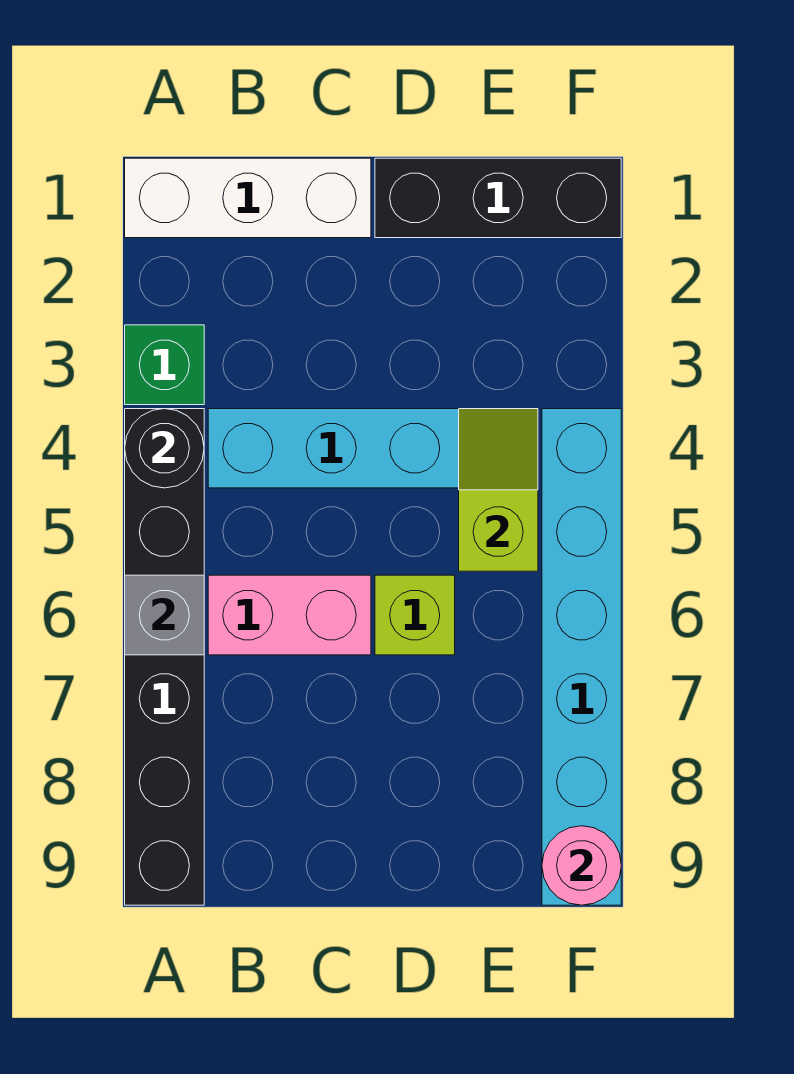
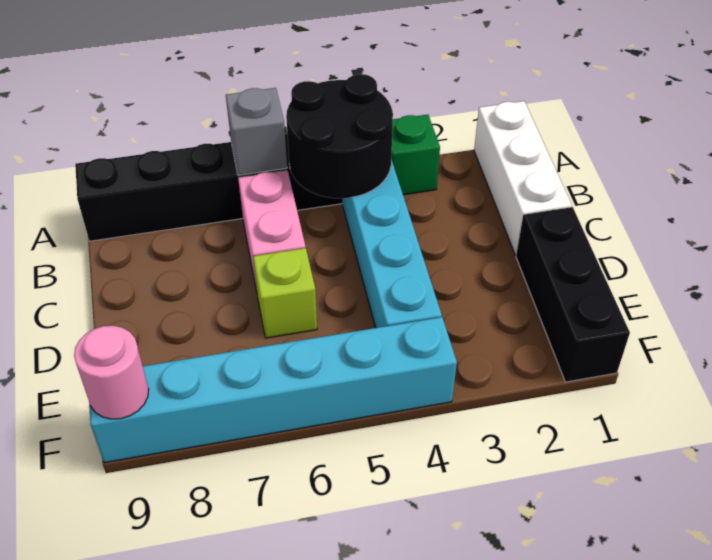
black 1x1 round brick [125,409,204,488] -> black 2x2 round brick [286,74,393,198]
lime 1x2 slope [459,409,538,571] -> none

